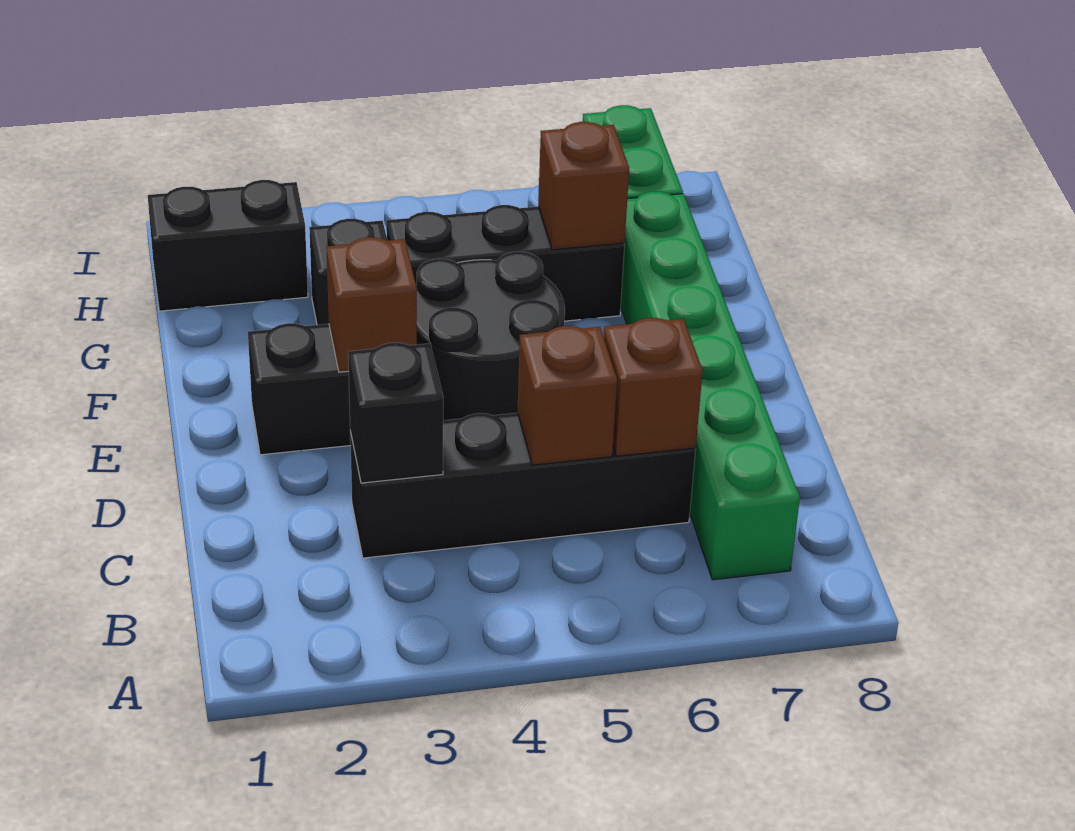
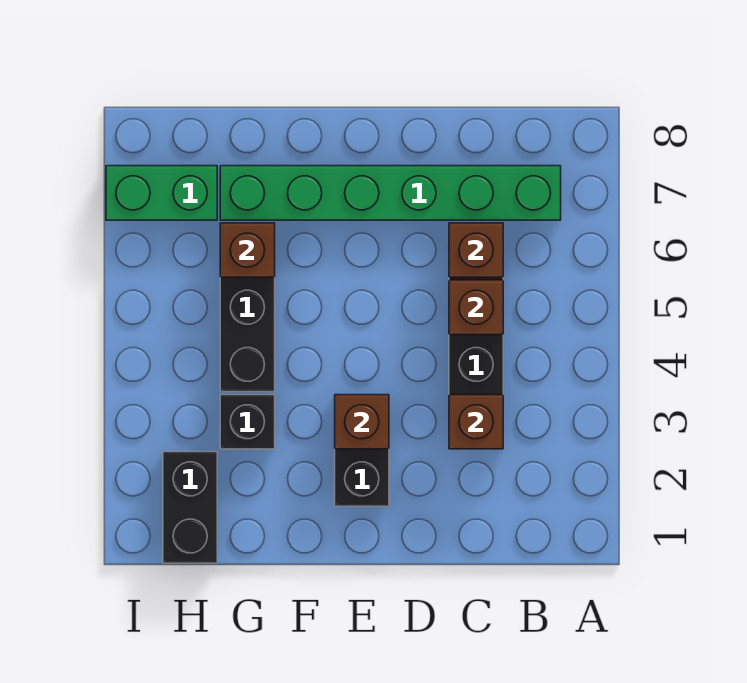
black 1x1 brick [348,343,443,483] -> brown 1x1 brick [449,395,503,449]
black 2x2 round brick [417,252,565,420] -> none

